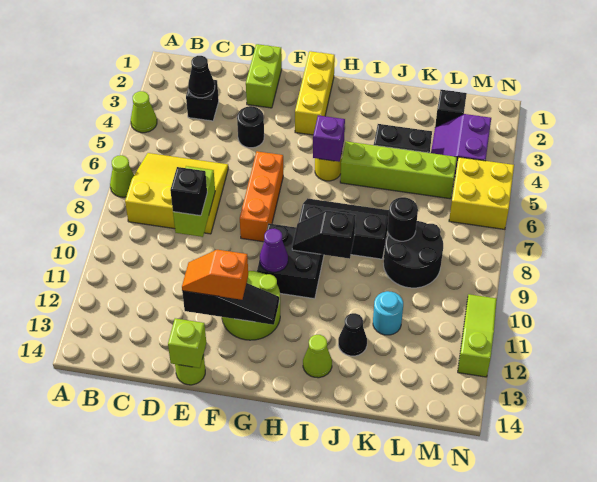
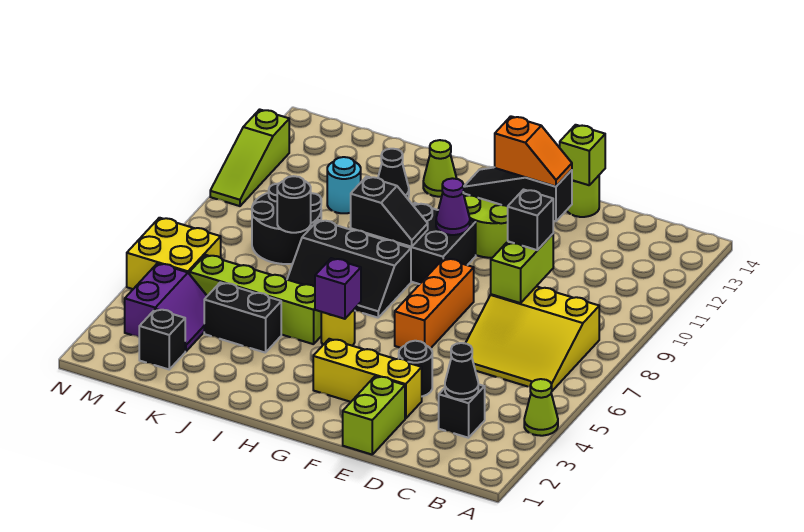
lime 1x1 cone [110,155,134,197] -> none
yellow 1x3 brick [295,51,335,135] -> yellow 1x3 brick turned to [313,339,422,419]

